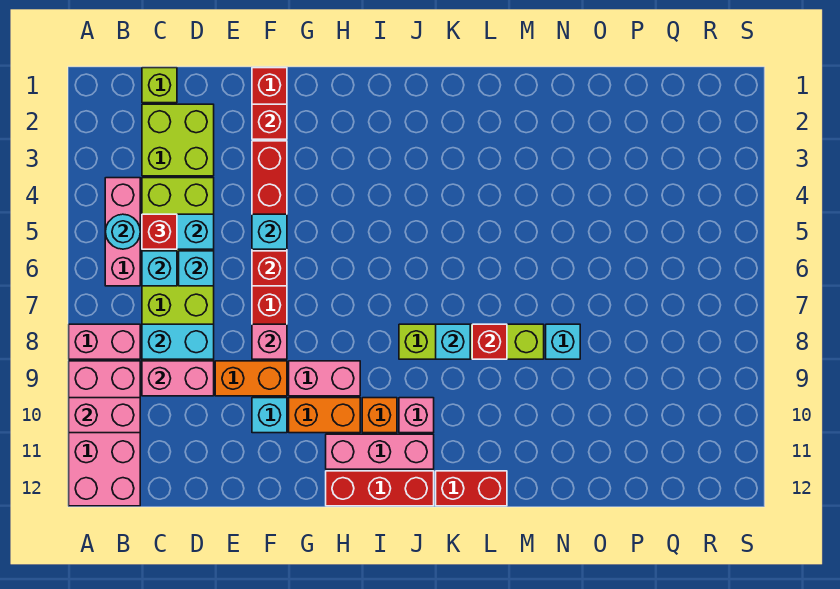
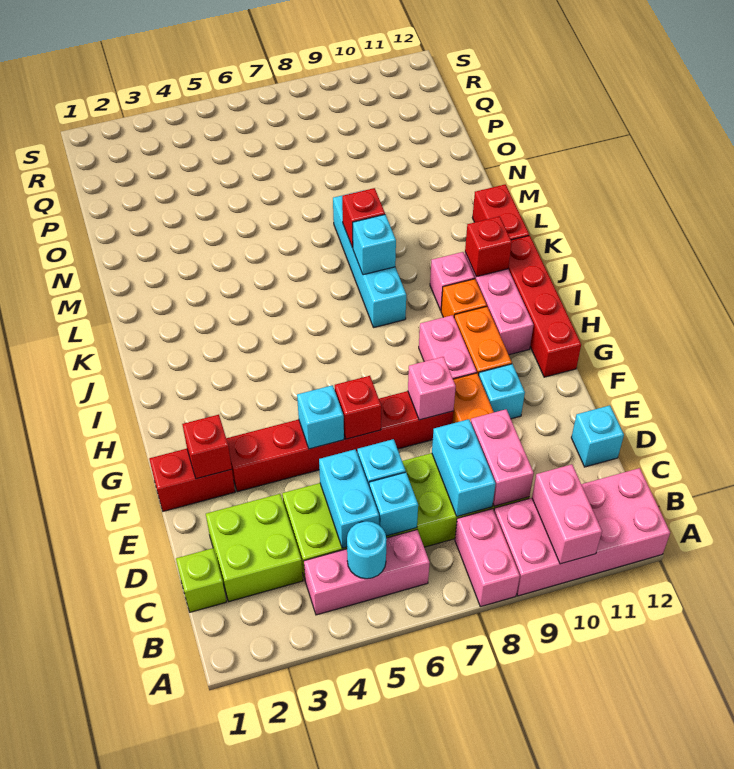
red 1x1 brick [142,214,177,249] -> red 1x1 brick moved to [465,216,512,277]
red 1x3 brick [326,471,434,506] -> red 1x4 brick [508,236,581,377]
lime 1x4 brick [399,324,544,359] -> cyan 1x4 brick [333,190,406,328]
cyan 1x1 brick [546,324,580,359] -> cyan 1x1 brick moved to [571,405,624,467]

